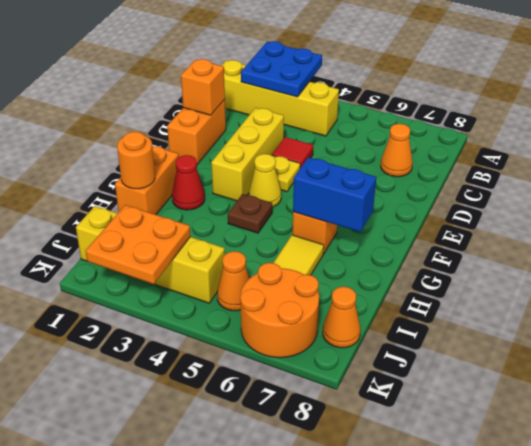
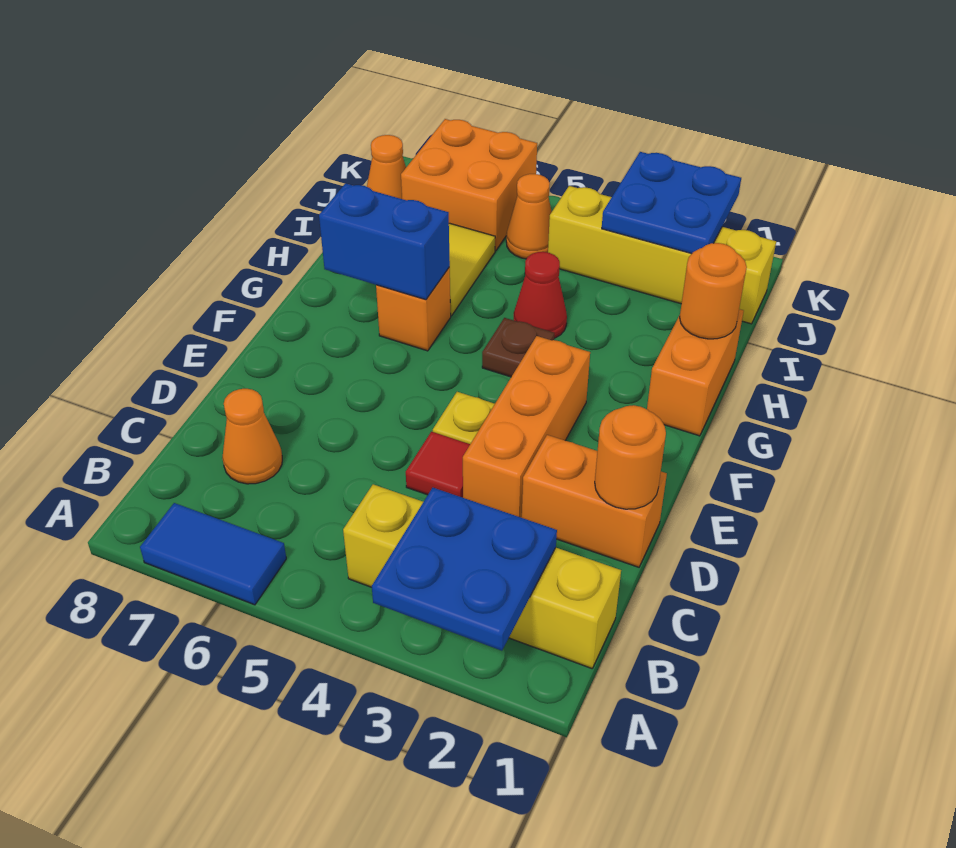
none -> blue 1x2 tile [140,503,286,605]
orange 1x2 brick [167,99,226,165] -> orange 1x2 brick turned to [522,435,667,567]
orange 1x1 brick [181,59,225,115] -> orange 1x1 round brick [595,405,666,509]
yellow 1x3 brick [211,108,284,201] -> orange 1x3 brick [463,336,590,518]
yellow 1x1 cone [249,154,281,207] -> none
red 1x1 cone [172,155,205,210] -> red 1x1 cone moved to [514,252,567,338]
orange 2x2 plate [86,205,190,284] -> blue 2x2 plate [602,152,741,254]
orange 2x2 round brick [240,263,319,358] -> orange 2x2 brick [401,119,537,251]

